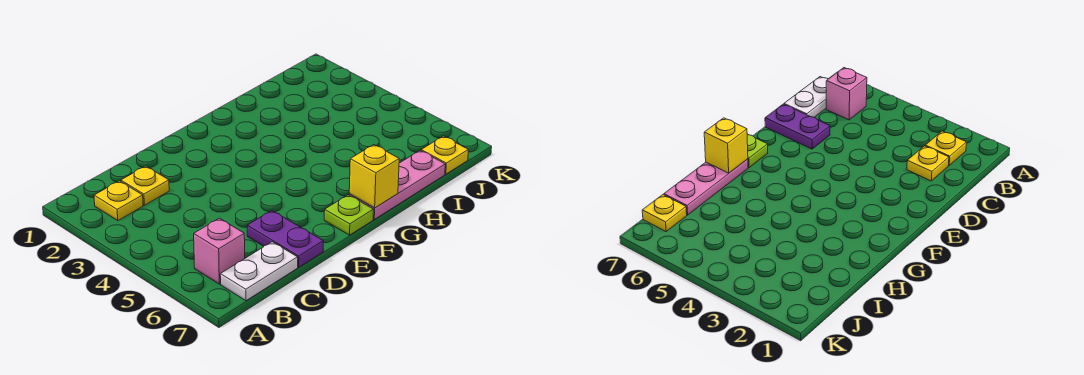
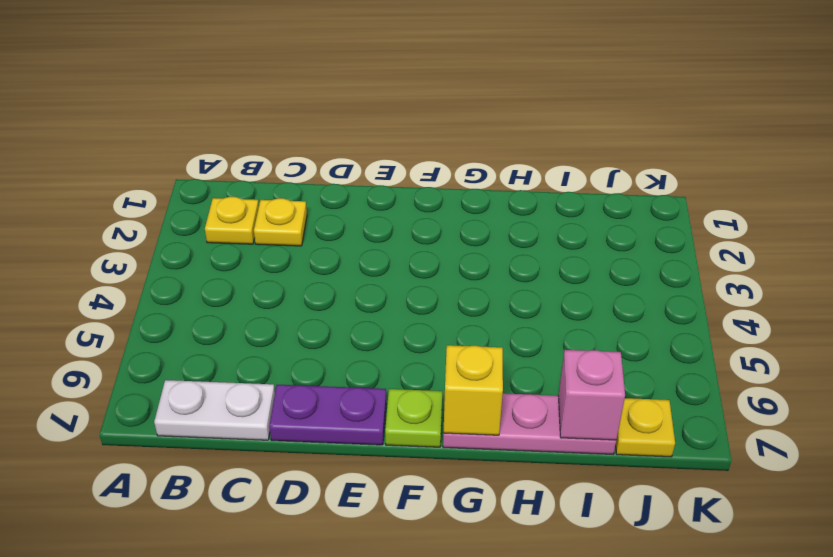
pink 1x1 brick [194,218,245,284] -> pink 1x1 brick moved to [558,350,625,440]
purple 1x2 plate [247,210,323,267] -> purple 1x2 plate turned to [269,385,386,445]

